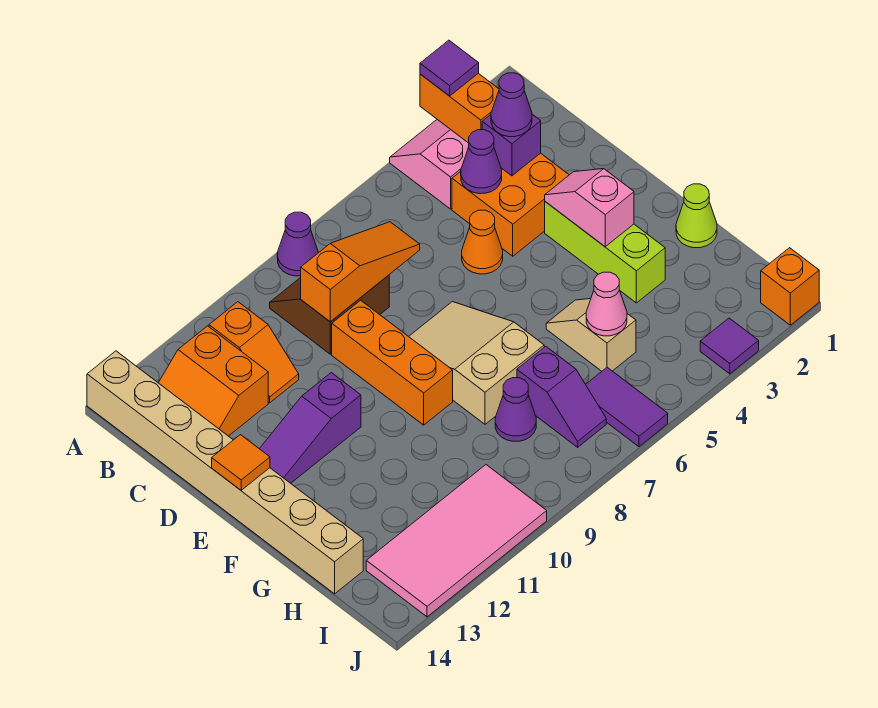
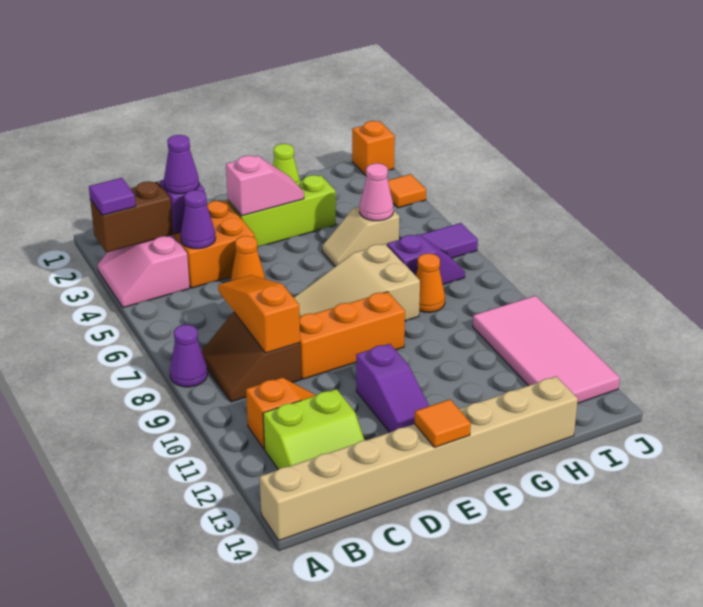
orange 1x2 brick [420,73,499,143] -> brown 1x2 brick [90,181,173,253]
orange 2x2 slope [159,326,268,436] -> lime 2x2 slope [263,389,364,469]
pink 1x2 slope [545,169,634,247] -> pink 1x2 slope turned to [226,156,304,216]
purple 1x1 cone [495,378,536,441] -> orange 1x1 cone [416,253,445,312]
purple 1x1 tile [700,318,759,374] -> orange 1x1 tile [388,174,426,208]

